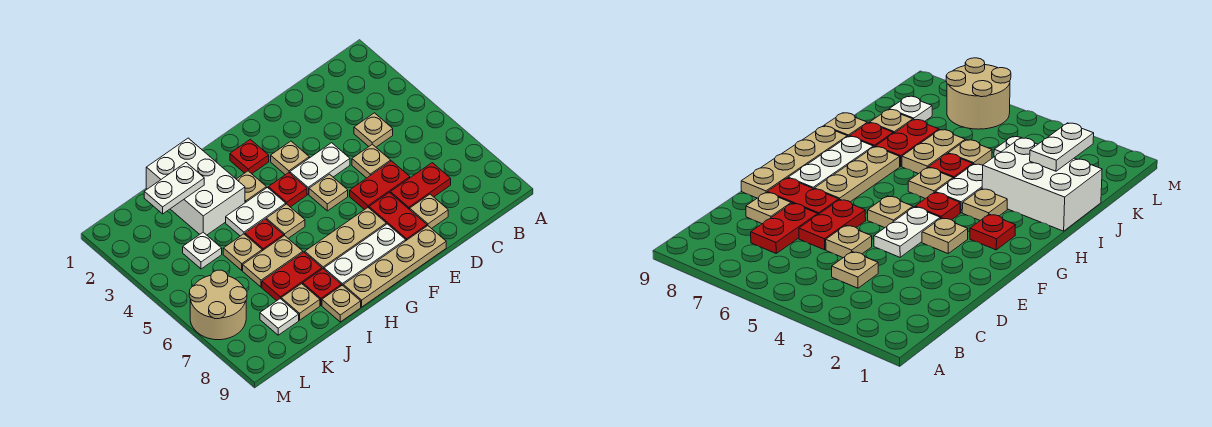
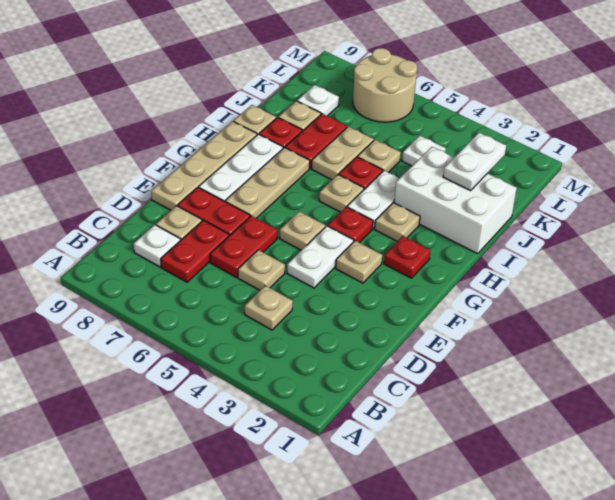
none -> white 1x1 plate [134,225,181,267]

